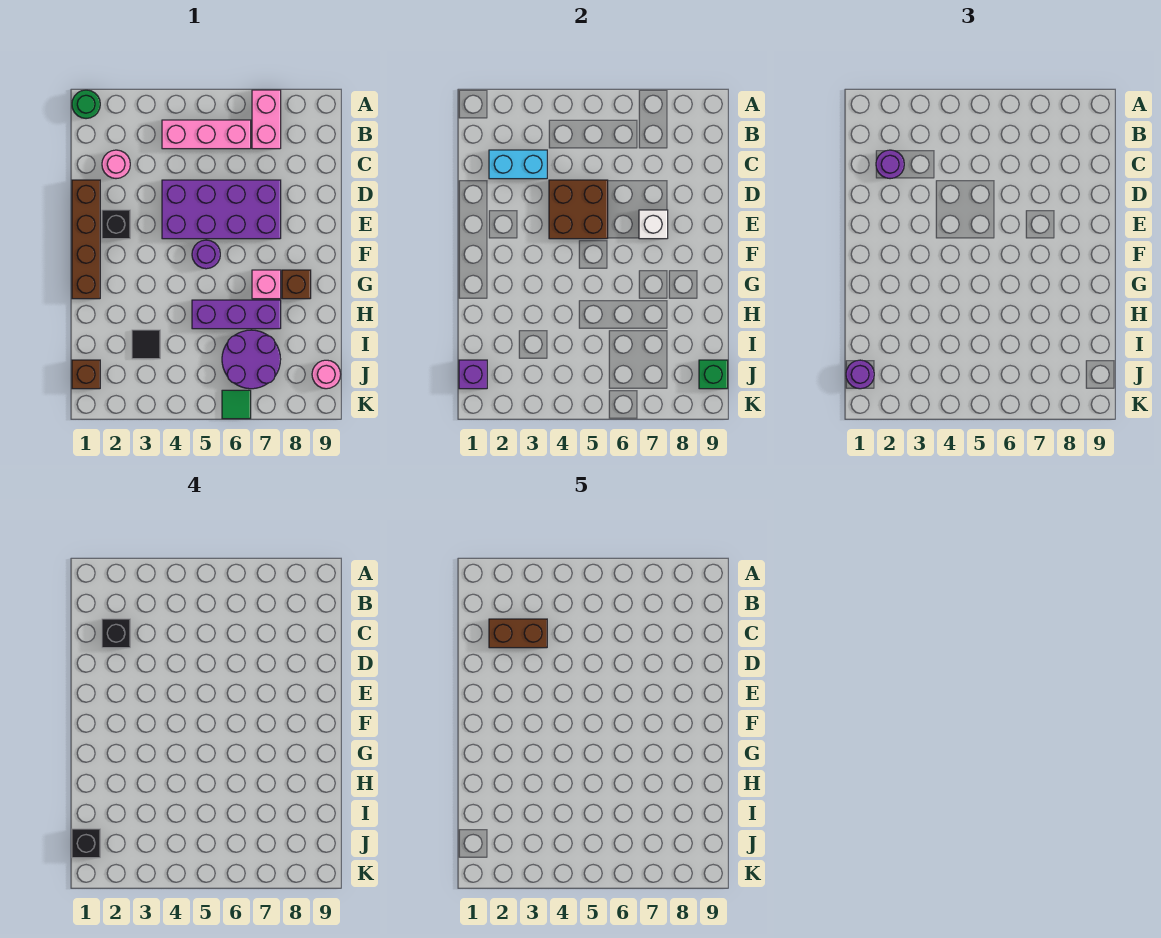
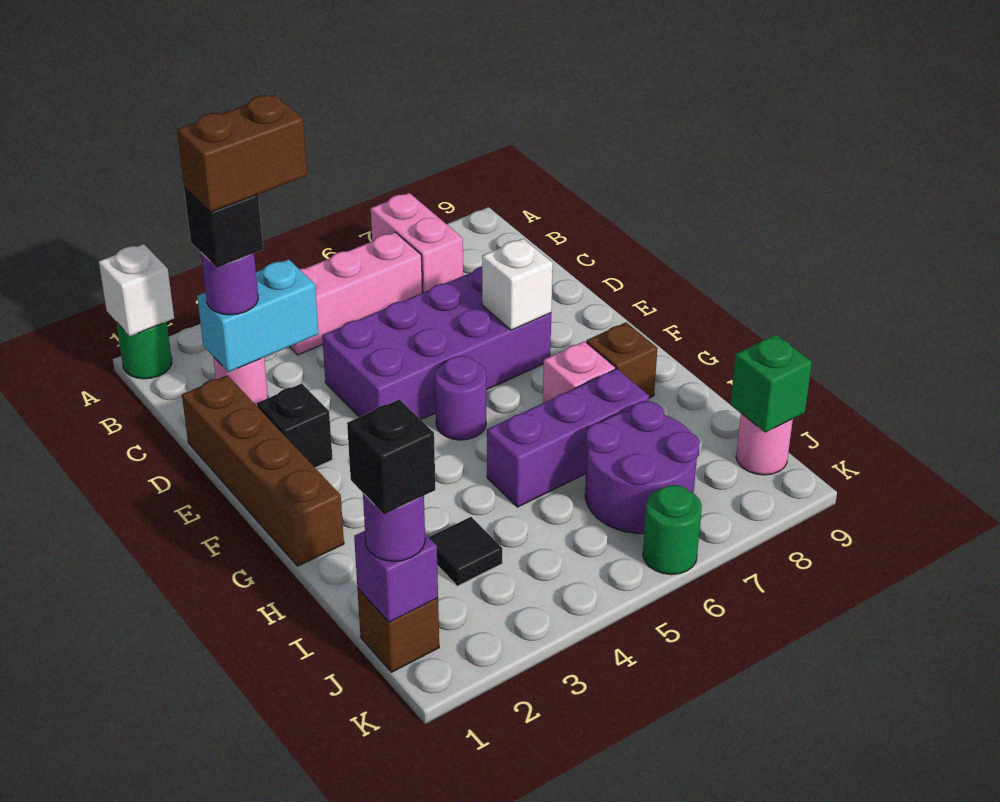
none -> white 1x1 brick [99,244,174,336]
brown 2x2 brick [549,180,608,239] -> none
green 1x1 tile [222,390,251,419] -> green 1x1 round brick [643,485,702,575]

